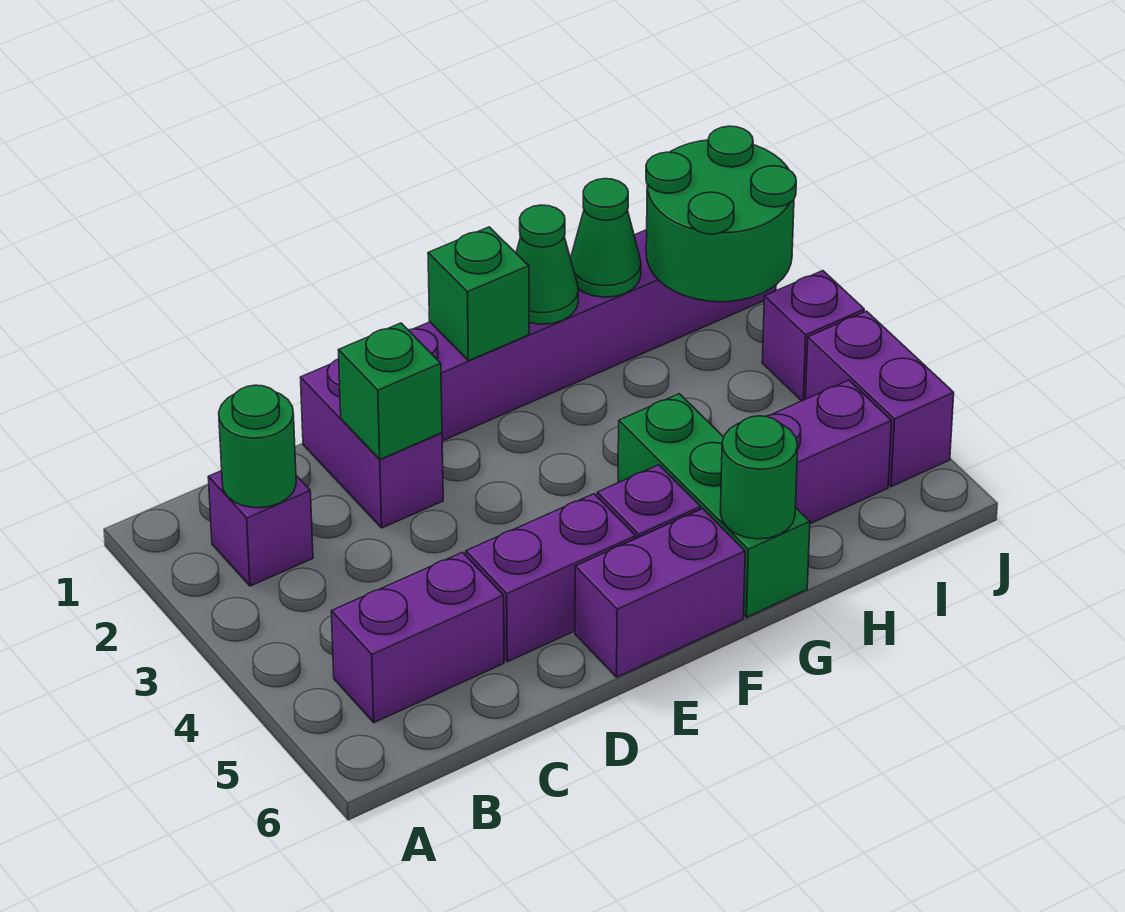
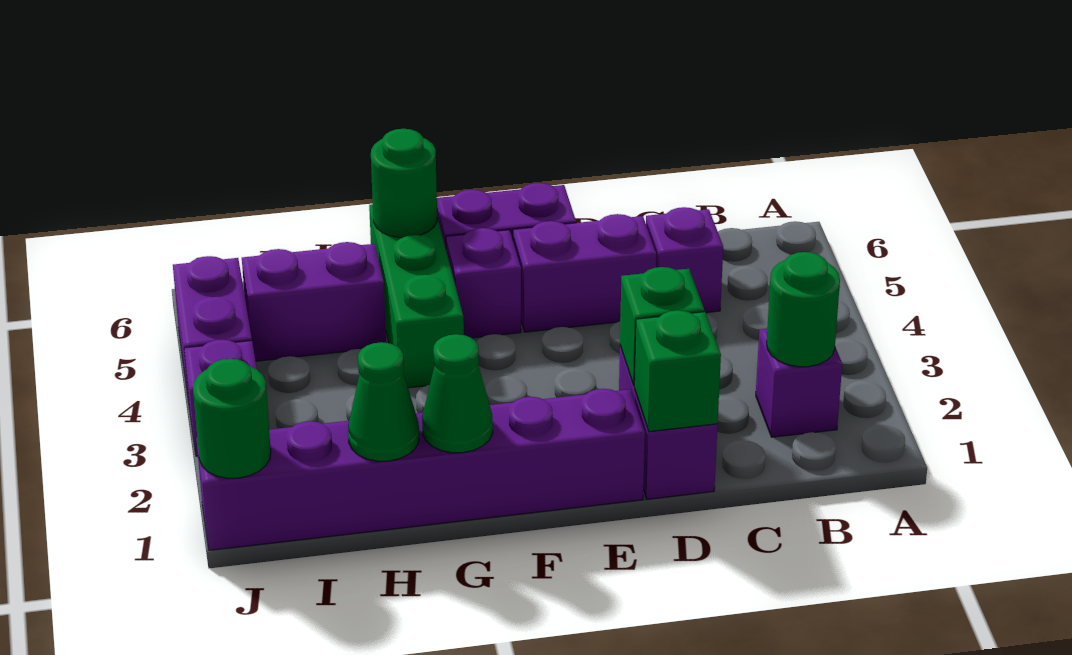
purple 1x2 brick [331,552,504,723] -> purple 1x1 brick [646,207,723,313]
green 1x1 brick [428,227,529,361] -> green 1x1 brick moved to [634,310,721,432]
green 2x2 round brick [646,126,796,302] -> green 1x1 round brick [193,359,271,478]

